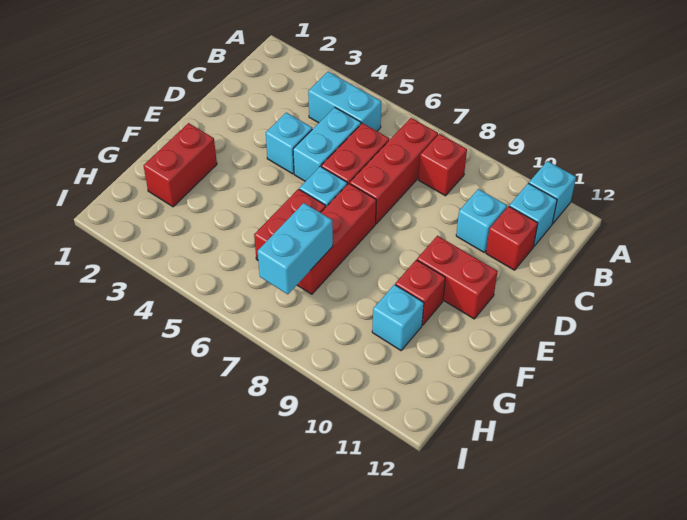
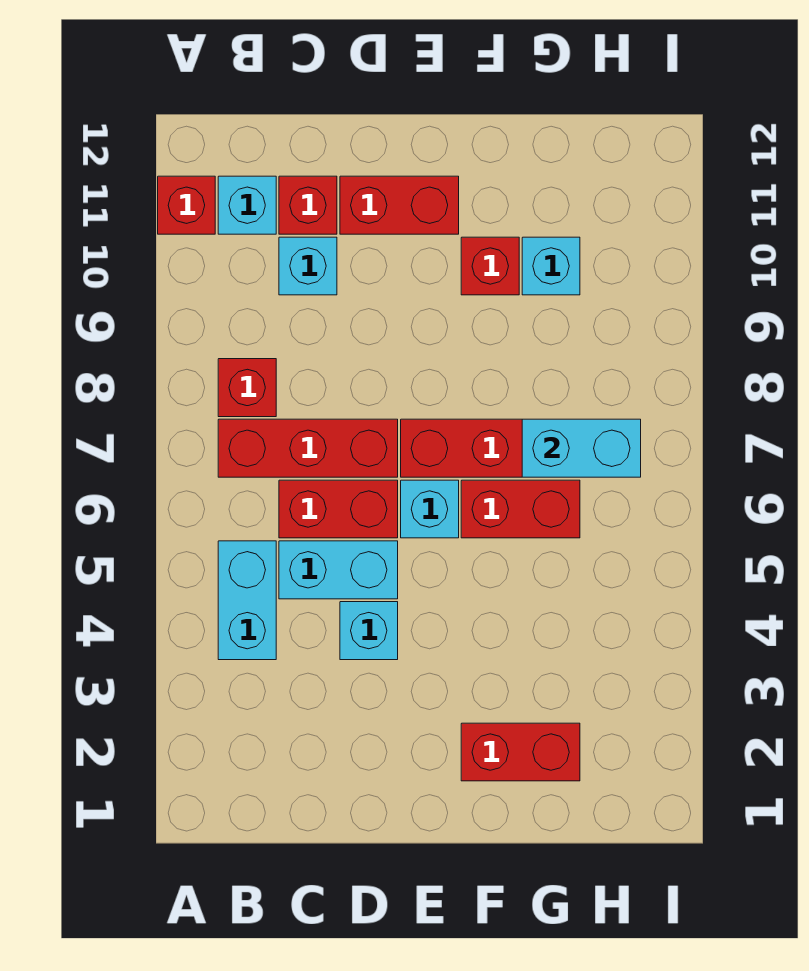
cyan 1x1 brick [529,161,576,224] -> red 1x1 brick [158,176,215,234]
red 1x2 brick [417,236,498,319] -> red 1x2 brick turned to [340,176,459,234]

